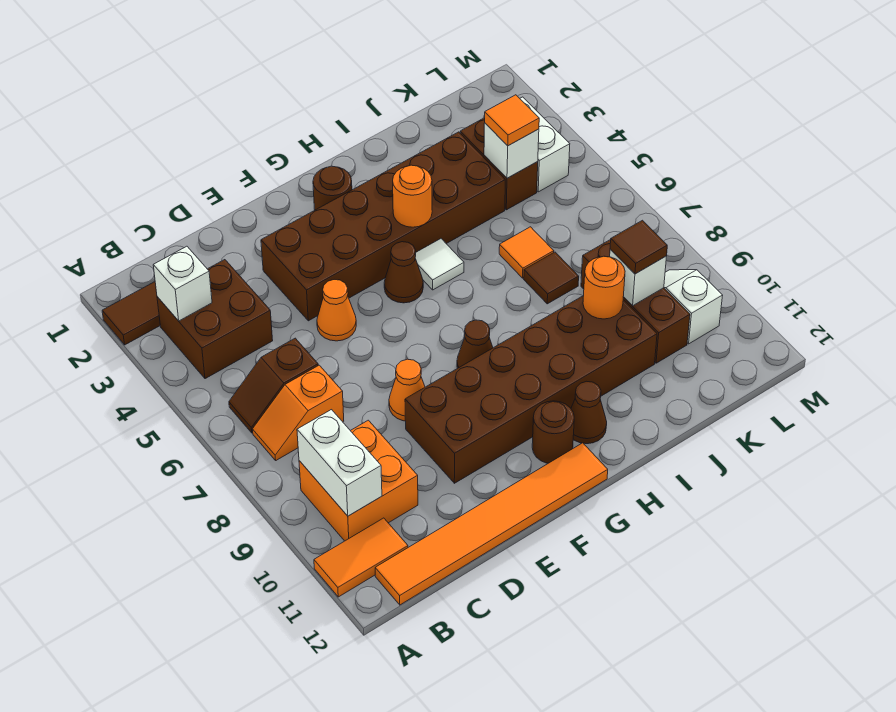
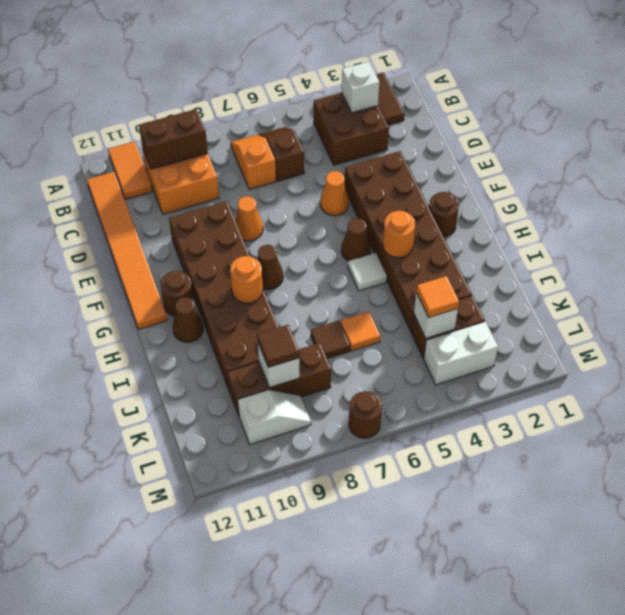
white 1x2 brick [297,410,382,516] -> brown 1x2 brick [139,109,208,169]
orange 1x1 round brick [583,256,625,319] -> orange 1x1 round brick moved to [230,256,263,303]
none -> brown 1x1 round brick [349,391,382,438]

